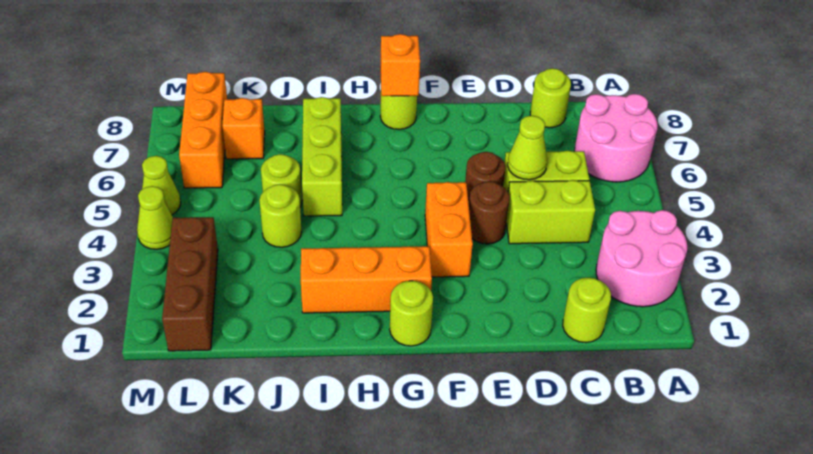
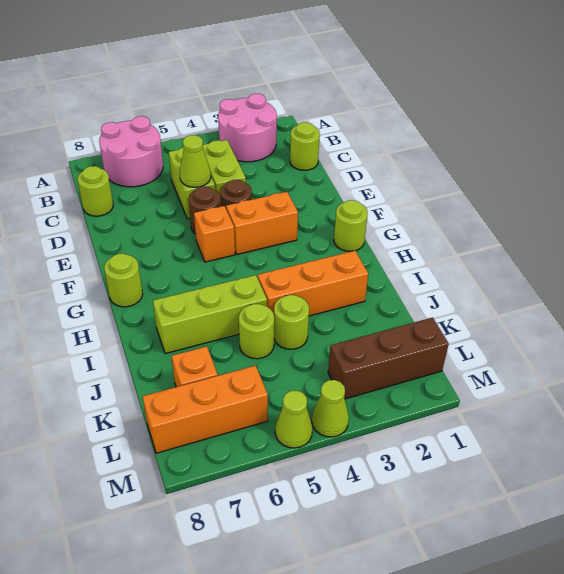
orange 1x3 brick [301,246,432,313] -> orange 1x3 brick turned to [258,251,368,316]
orange 1x1 brick [380,34,420,96] -> orange 1x1 brick moved to [194,206,235,262]

